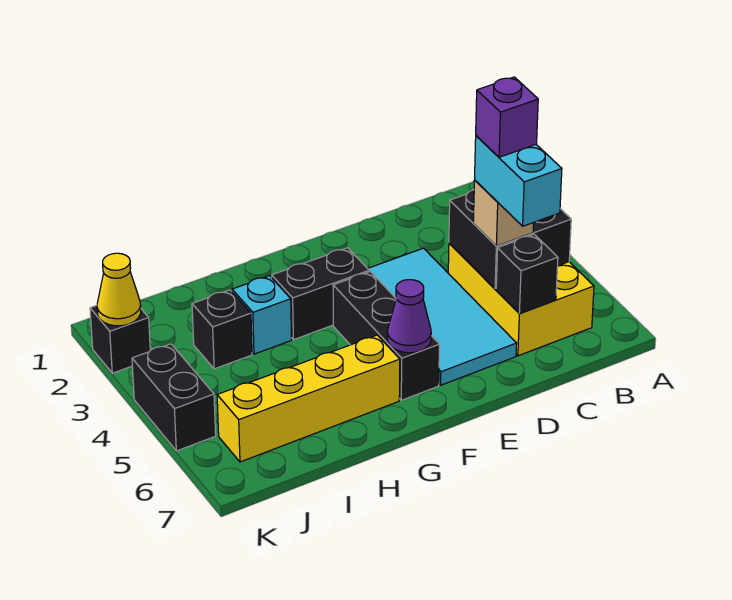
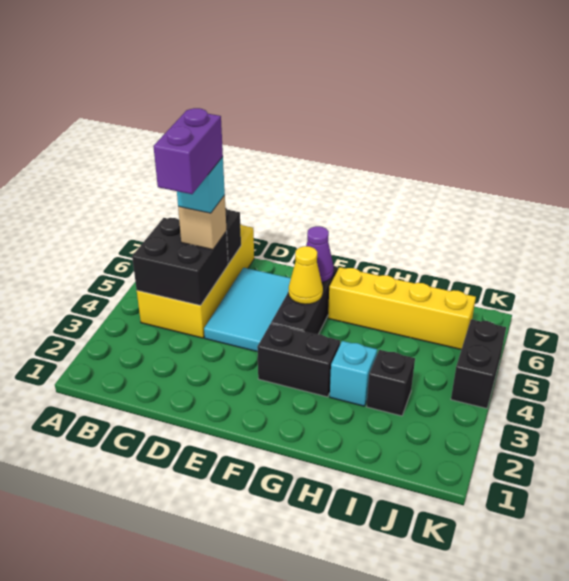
yellow 2x3 brick [448,243,594,356] -> yellow 2x4 brick [137,224,254,338]
cyan 1x2 brick [475,136,562,226] -> cyan 1x1 brick [177,157,225,213]
purple 1x1 brick [476,77,538,157] -> purple 1x2 brick [153,108,223,194]
cyan 2x4 tile [368,248,517,385] -> cyan 2x3 tile [204,268,291,352]
black 1x1 brick [90,305,150,373] -> none
yellow 1x1 cone [97,253,141,326] -> yellow 1x1 cone moved to [288,246,323,304]

